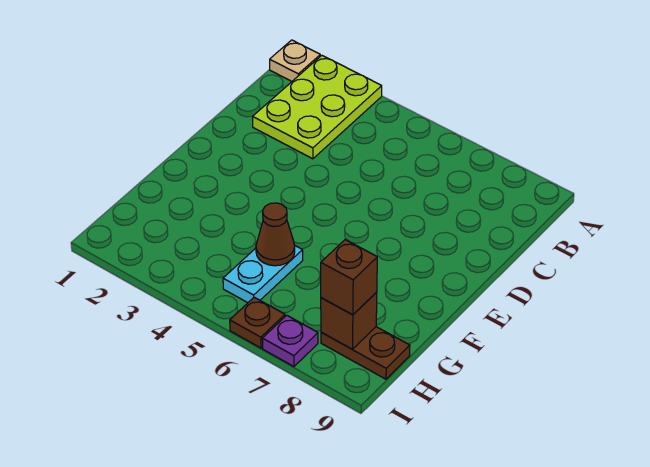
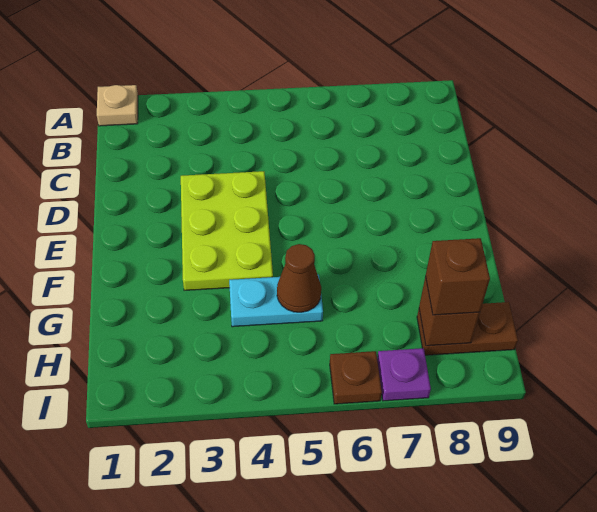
lime 2x3 plate [253,56,382,159] -> lime 2x3 plate moved to [181,171,273,290]
cyan 1x2 plate [223,246,303,303] -> cyan 1x2 plate turned to [229,275,323,327]

